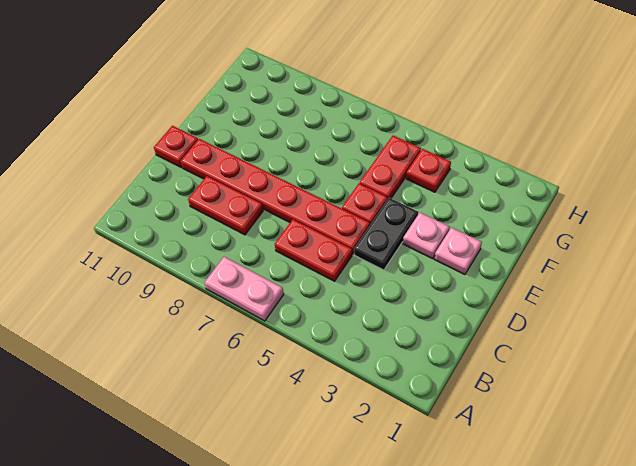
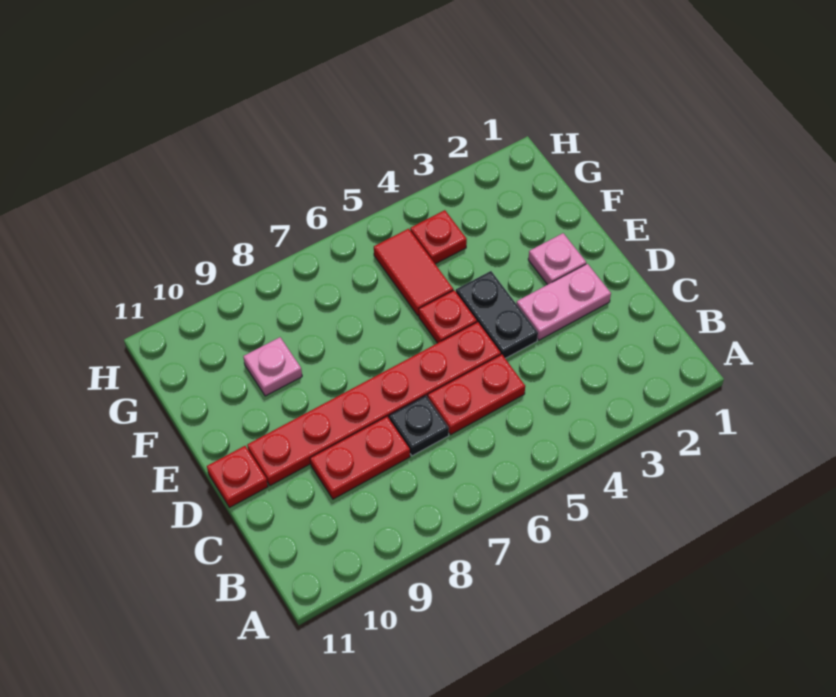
pink 1x2 plate [204,257,284,321] -> pink 1x2 plate moved to [516,264,611,340]
none -> black 1x1 plate [389,395,449,456]
pink 1x1 plate [403,213,450,259] -> pink 1x1 plate moved to [243,337,302,396]
red 1x2 plate [360,136,421,200] -> red 1x2 tile [374,229,453,316]

